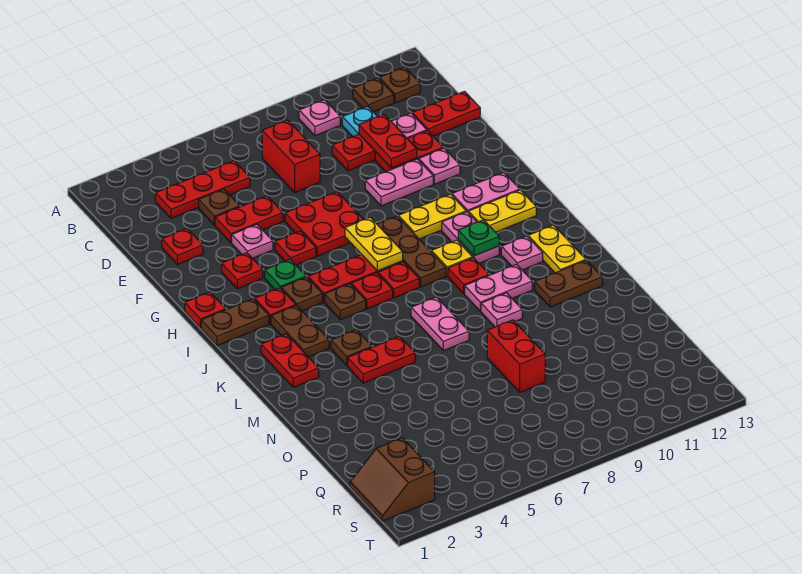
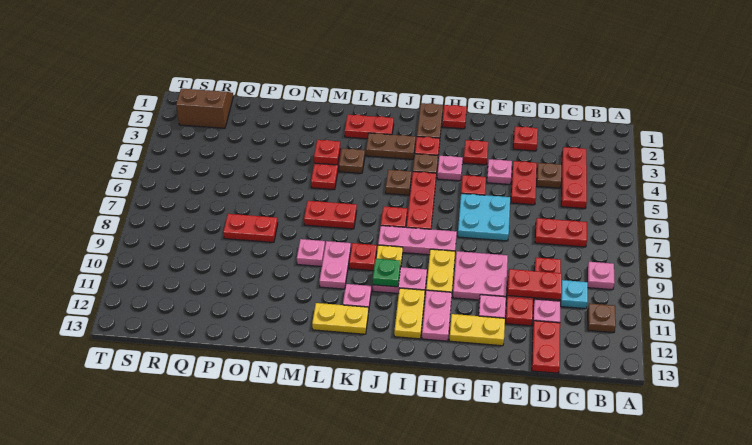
brown 1x1 plate [379,67,420,103] -> none
red 1x2 brick [262,120,320,192] -> red 1x2 plate [535,218,587,247]
red 2x2 plate [285,192,364,256] -> cyan 2x2 plate [458,193,510,241]
pink 1x2 plate [365,159,433,206] -> pink 2x2 plate [453,251,508,300]
green 1x1 plate [265,260,306,290] -> pink 1x1 plate [437,156,463,181]
yellow 1x2 plate [345,217,403,271] -> yellow 1x2 plate moved to [449,314,505,346]
brown 1x3 plate [377,216,446,287] -> pink 1x3 plate [378,226,457,255]
red 1x1 plate [351,273,393,309] -> red 1x1 plate moved to [314,140,340,165]
pink 1x2 plate [411,297,469,351] -> red 1x2 plate [304,201,357,229]
brown 1x2 plate [535,260,602,307] -> none
red 1x2 brick [487,320,545,392] -> red 1x2 plate [223,214,278,242]

